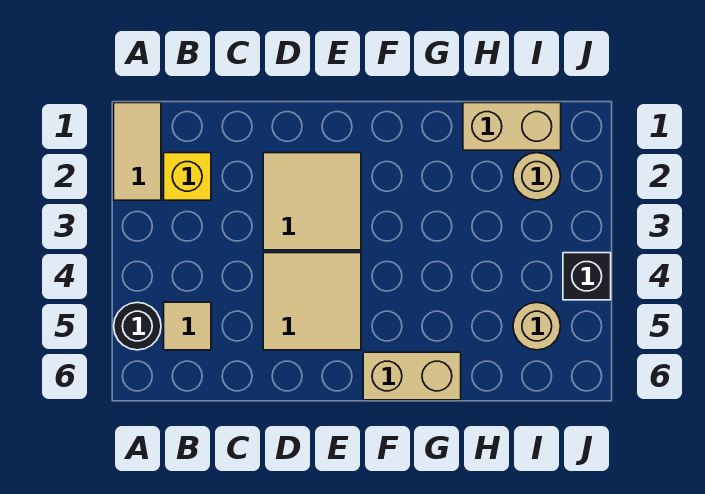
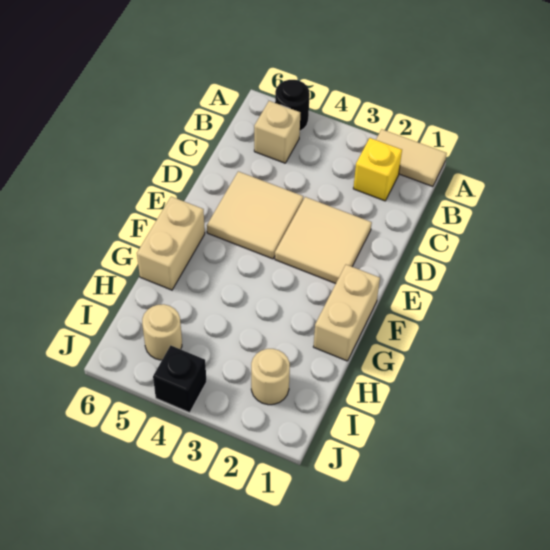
tan 1x1 tile [164,302,211,350] -> tan 1x1 brick [254,101,300,163]
tan 1x2 brick [463,103,561,150] -> tan 1x2 brick moved to [313,265,380,361]

